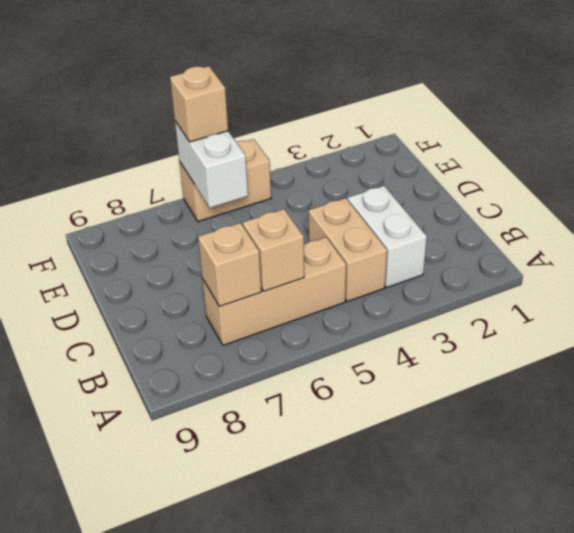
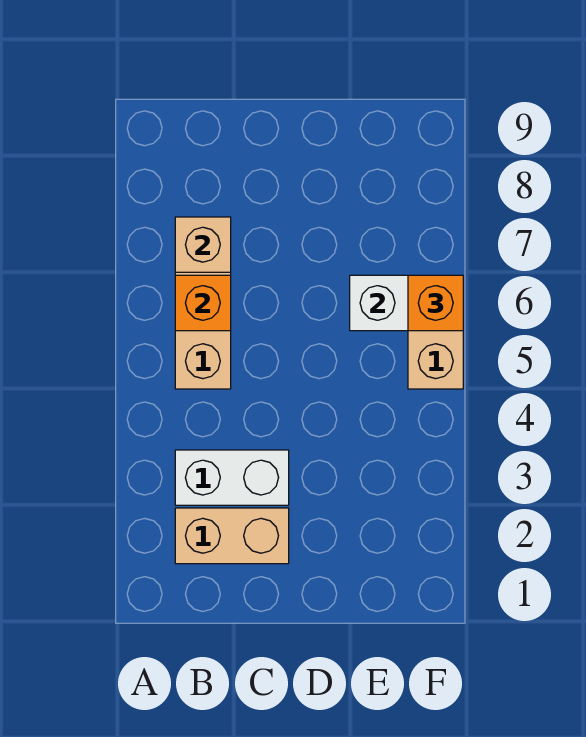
tan 1x2 brick [309,198,387,302] -> tan 1x2 brick moved to [175,508,289,564]
tan 1x1 brick [243,209,304,291] -> orange 1x1 brick [175,275,231,331]
tan 1x1 brick [170,66,228,142] -> orange 1x1 brick [408,275,463,331]

